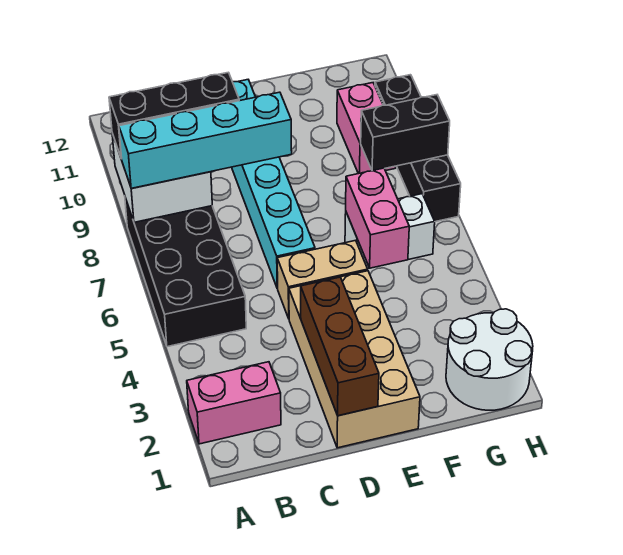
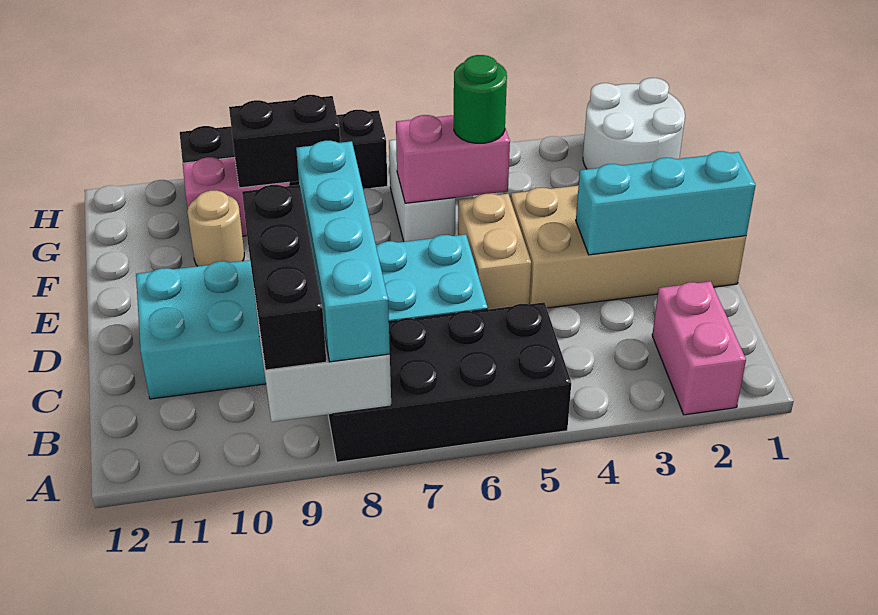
brown 1x3 brick [301,277,379,416] -> cyan 1x3 brick [576,151,756,255]
cyan 1x6 brick [232,80,315,288] -> cyan 2x6 brick [136,234,488,399]
none -> green 1x1 round brick [454,55,507,143]
none -> tan 1x1 round brick [187,190,244,266]
black 1x2 brick [361,95,450,171] -> black 1x2 brick turned to [229,95,340,188]

